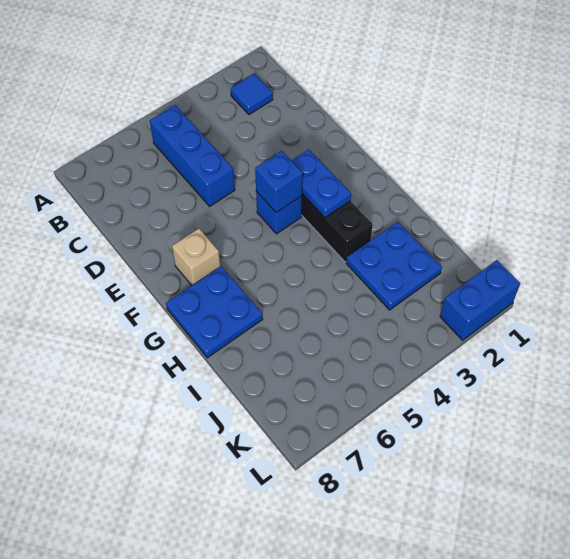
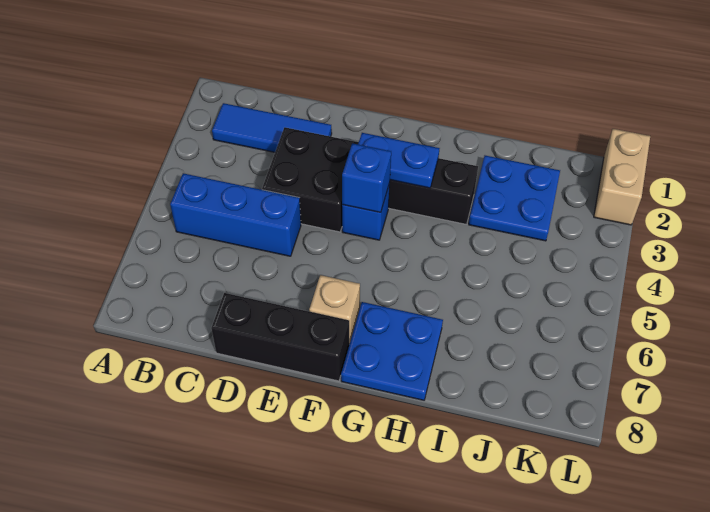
blue 1x1 tile [231,74,273,115] -> blue 1x3 tile [212,103,332,152]
none -> black 2x2 brick [262,127,359,232]
none -> black 1x3 brick [211,293,349,381]
blue 1x2 brick [440,260,520,340] -> tan 1x2 brick [594,129,650,225]

